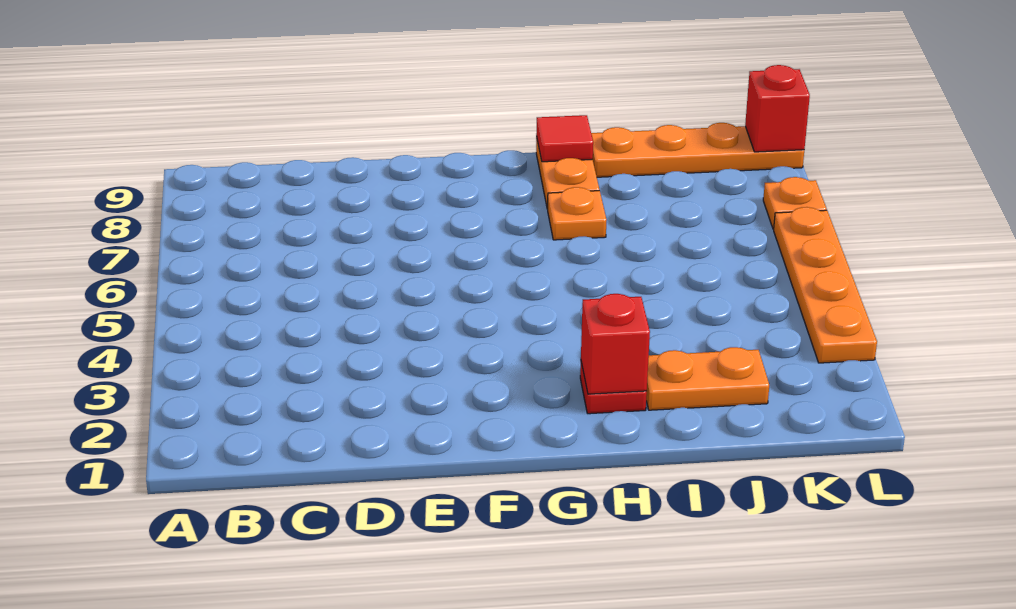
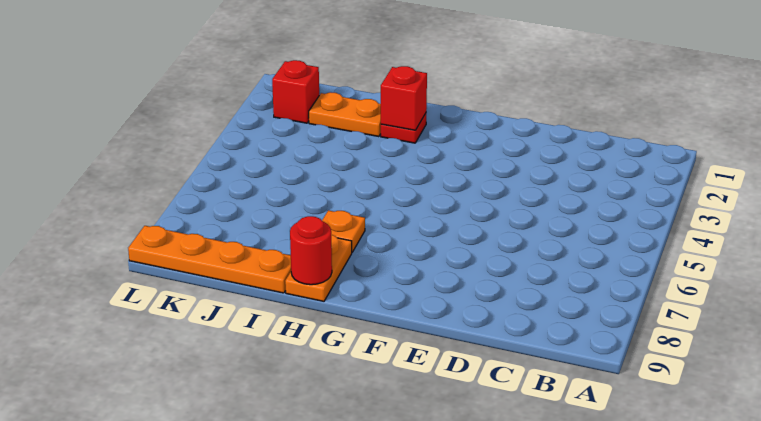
red 1x1 tile [536,115,593,162] -> red 1x1 round brick [290,216,332,285]
orange 1x4 plate [774,207,877,363] -> none
orange 1x1 plate [763,177,827,229] -> none
red 1x1 brick [745,65,810,152] -> red 1x1 brick moved to [272,60,319,123]

